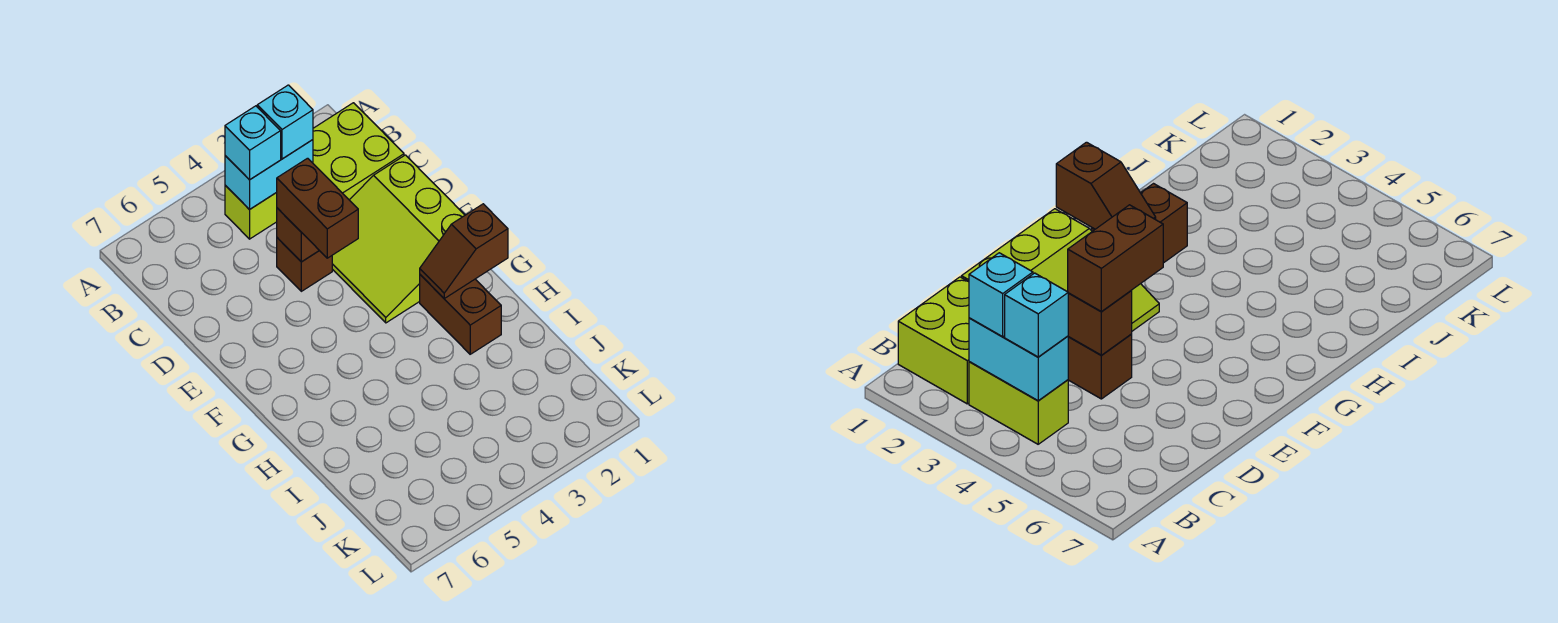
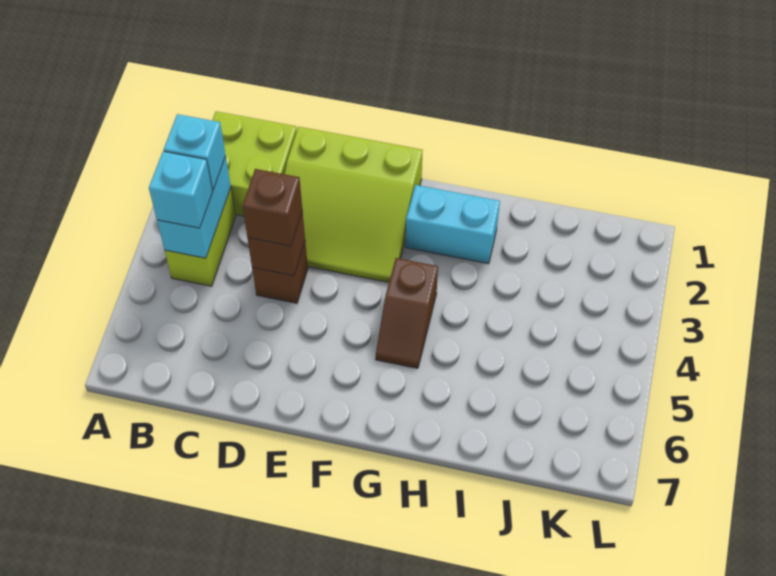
brown 1x2 brick [276,158,358,258] -> brown 1x1 brick [242,169,302,246]
brown 1x2 slope [420,204,508,298] -> brown 1x2 slope moved to [376,258,438,368]
brown 1x2 brick [420,275,501,354] -> cyan 1x2 brick [406,185,500,264]

